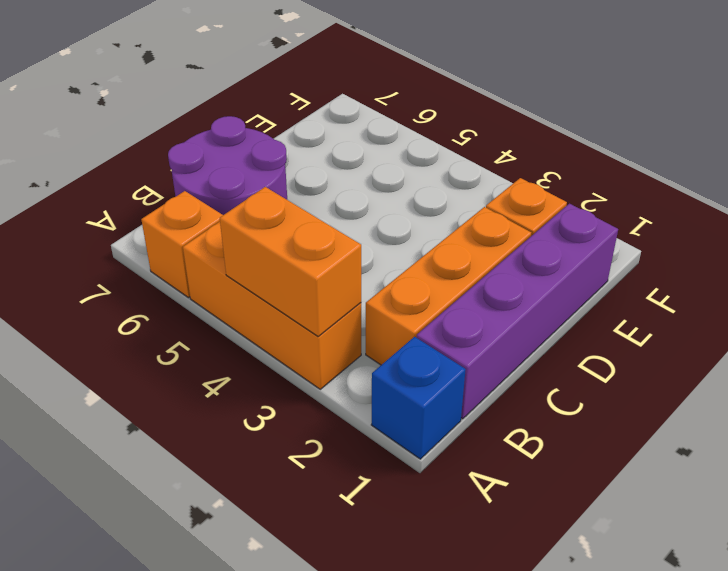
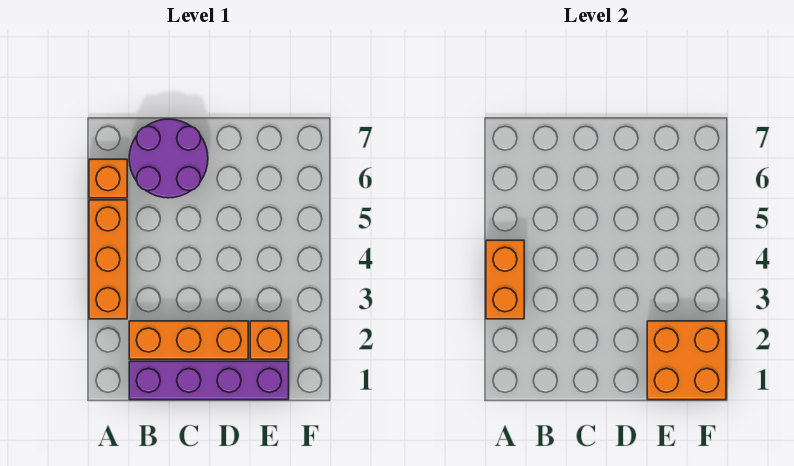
blue 1x1 brick [371,337,466,459] -> none
none -> orange 2x2 brick [647,321,726,400]

